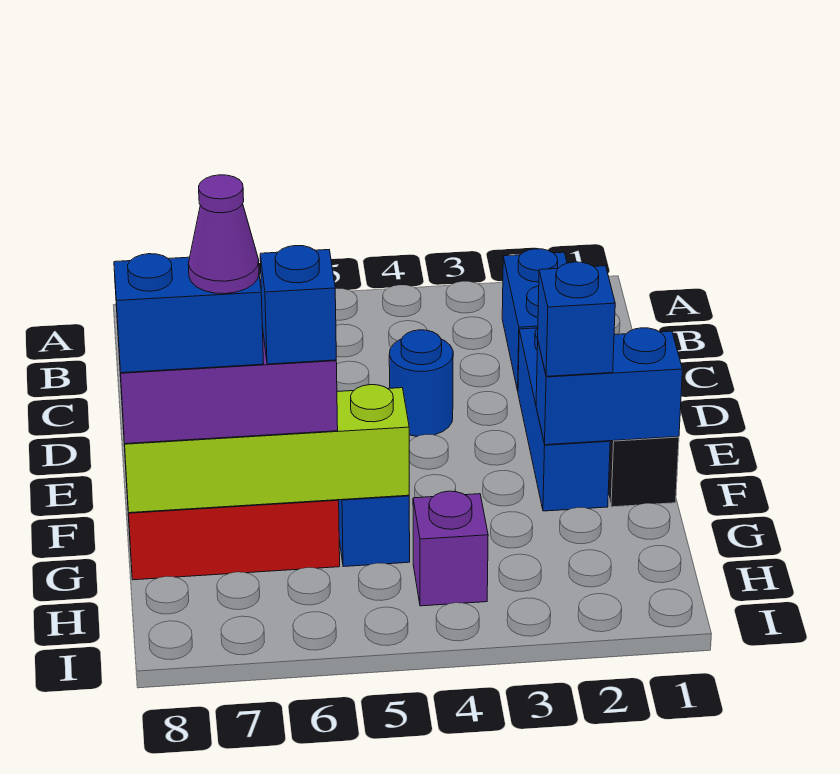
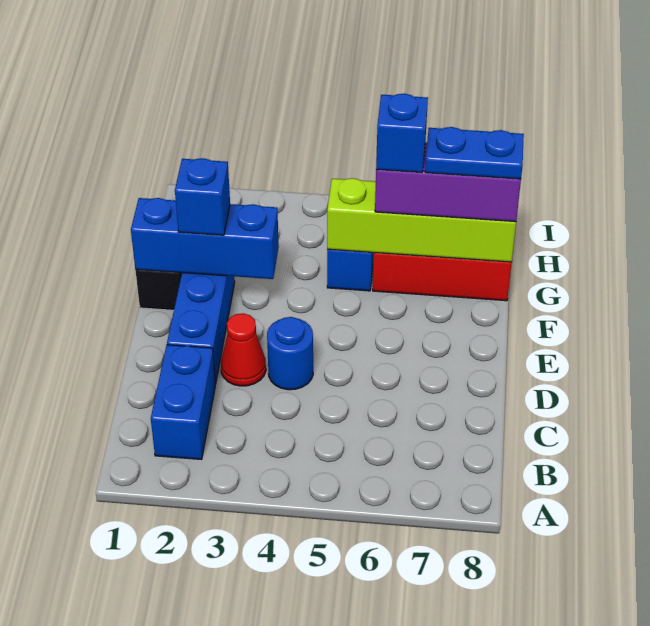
none -> red 1x1 cone [221,313,266,386]
blue 1x2 brick [536,328,682,445] -> blue 1x3 brick [131,198,279,279]
blue 1x2 brick [114,254,264,373] -> blue 1x2 plate [425,127,524,179]
purple 1x1 cone [188,175,259,294] -> none
purple 1x1 brick [413,491,488,606] -> none

